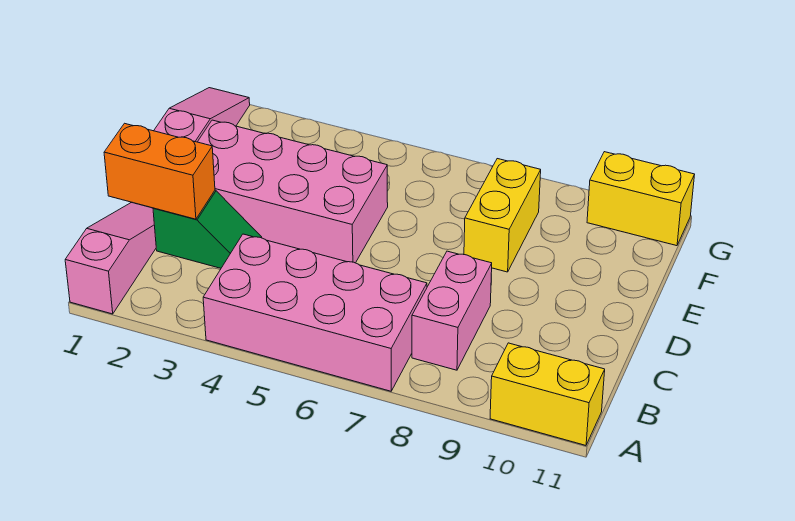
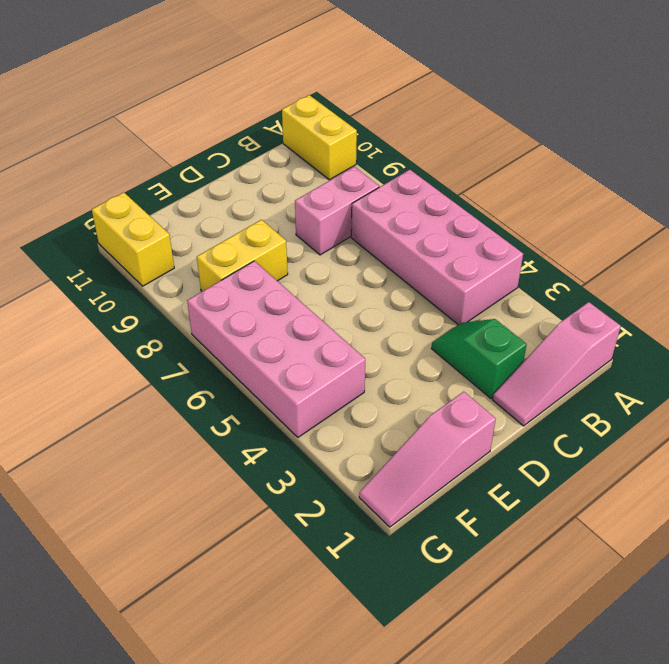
orange 1x2 brick [104,123,215,219] -> none
pink 2x4 brick [198,120,388,263] -> pink 2x4 brick moved to [187,261,365,437]

